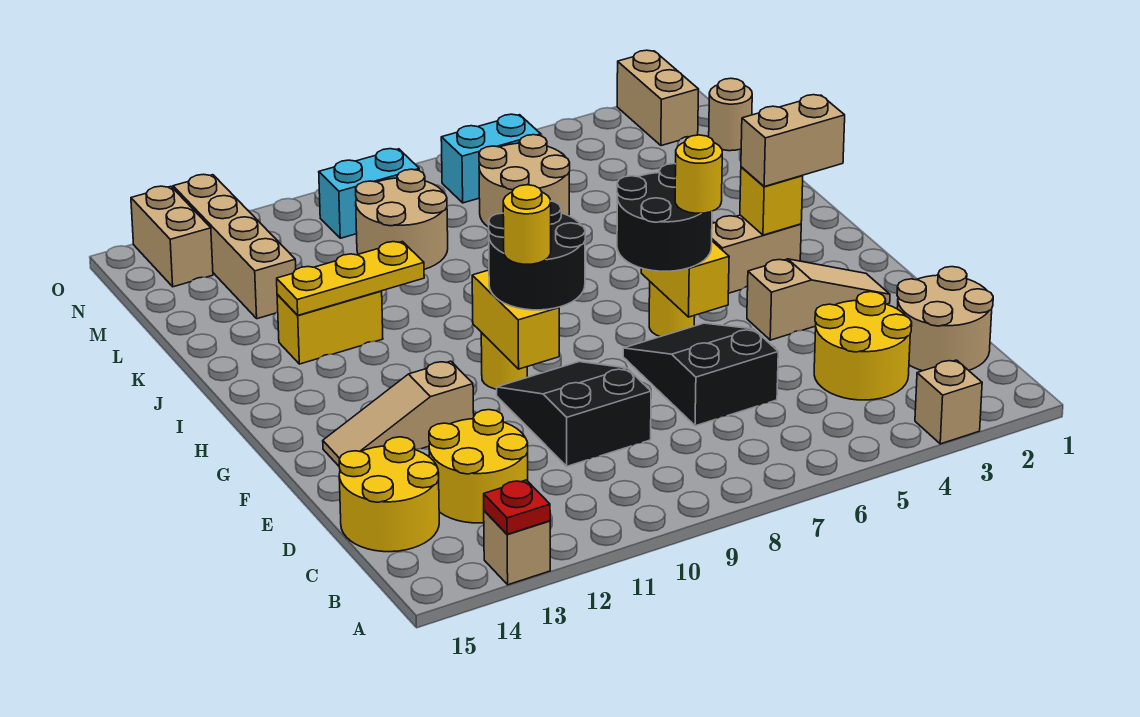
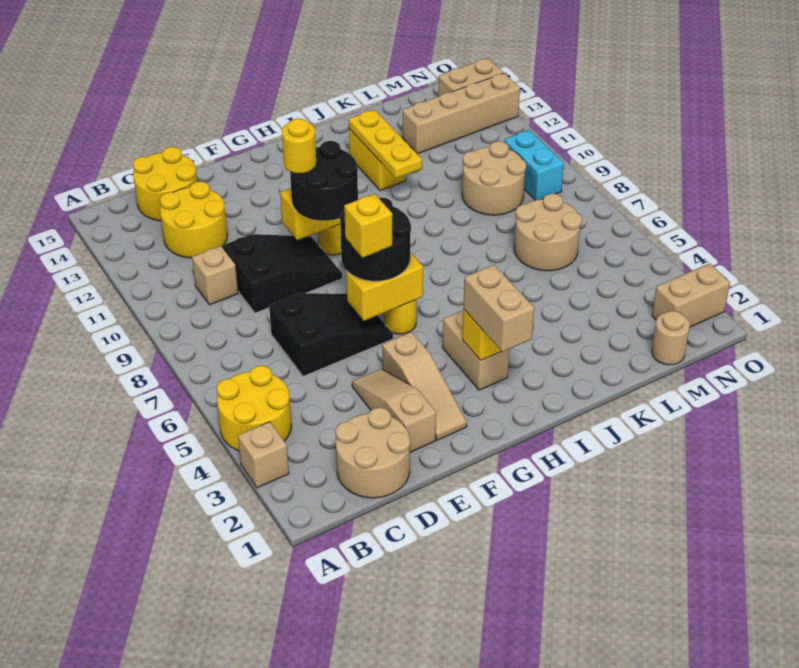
tan 1x1 brick [484,511,550,585] -> tan 1x1 brick moved to [192,246,238,305]
red 1x1 plate [484,480,550,534] -> none
yellow 2x2 round brick [814,292,912,400] -> yellow 2x2 round brick moved to [217,365,291,451]
yellow 1x1 round brick [675,135,722,213] -> yellow 1x1 brick [344,194,393,258]
tan 1x3 slope [323,361,474,466] -> tan 1x3 slope moved to [352,369,436,452]
cyan 1x2 brick [441,114,541,203] -> none

